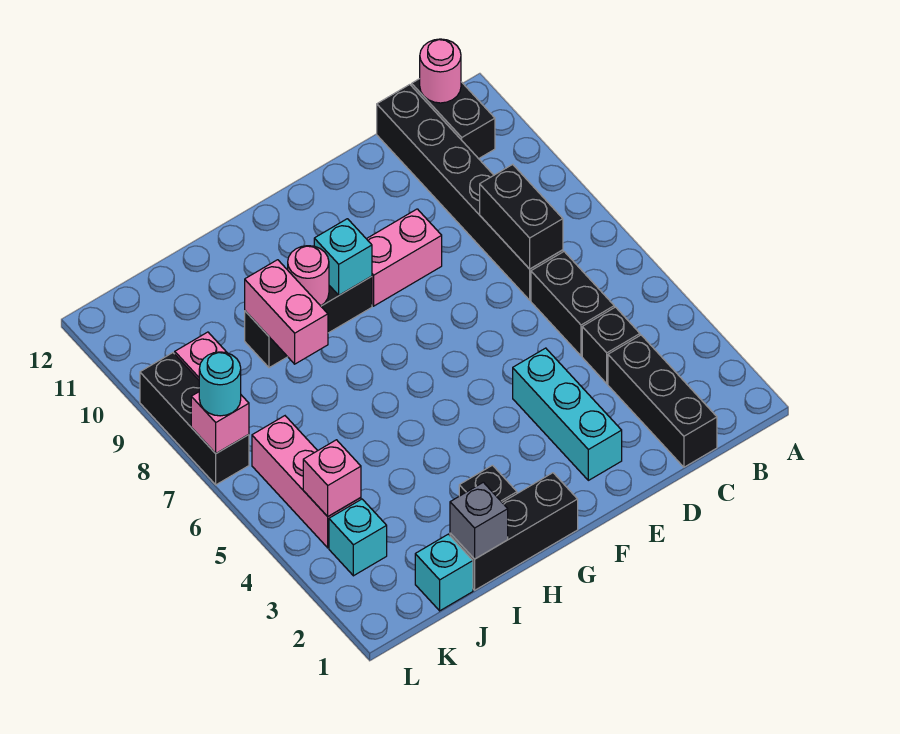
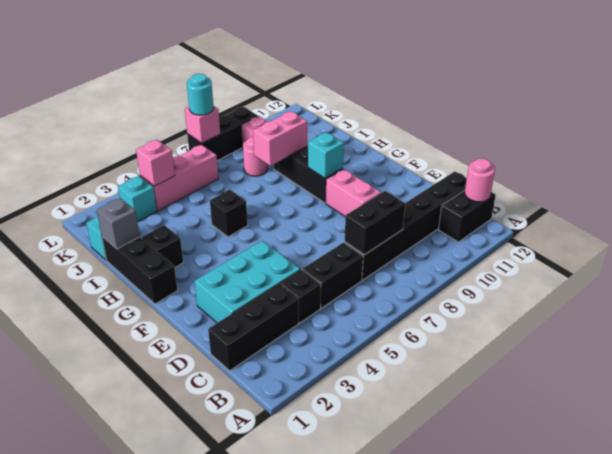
cyan 1x3 brick [513,348,622,480] -> cyan 2x3 brick [195,241,300,323]
none -> black 1x1 brick [210,189,248,237]
pink 1x1 round brick [288,246,329,306] -> pink 1x1 round brick moved to [243,137,268,176]

